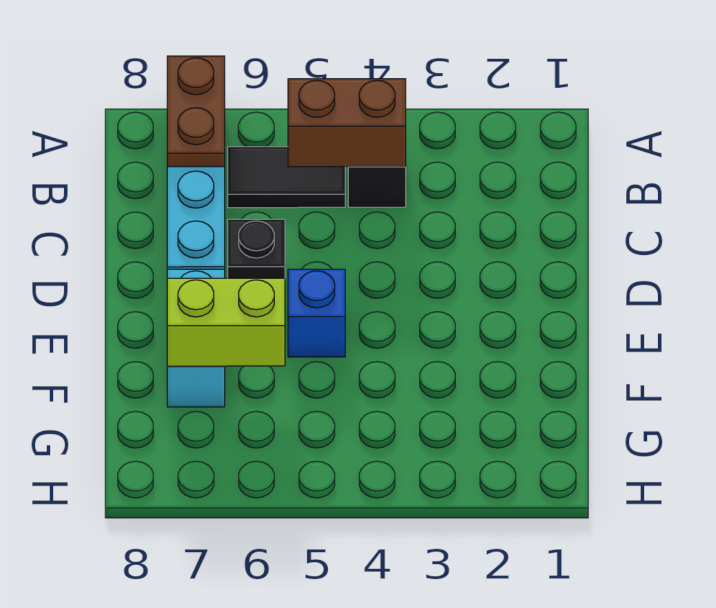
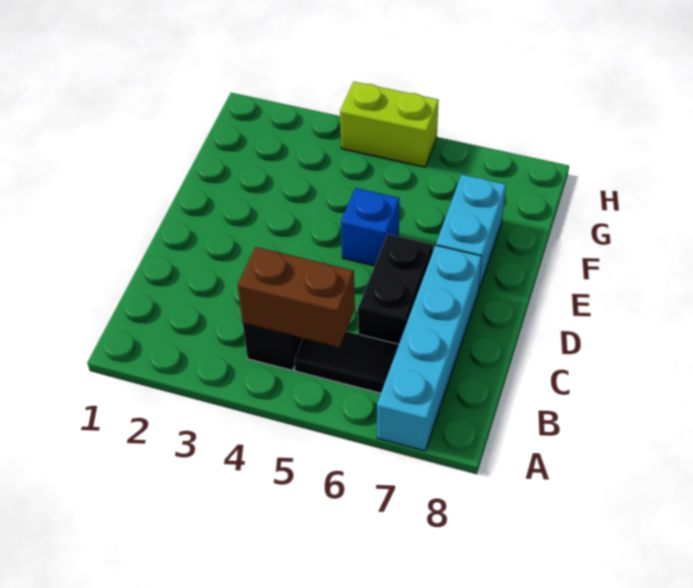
brown 1x2 plate [167,56,225,167] -> none
black 1x1 brick [228,219,285,278] -> black 1x2 brick [358,234,433,344]
lime 1x2 brick [167,278,285,367] -> lime 1x2 brick moved to [340,82,439,167]

